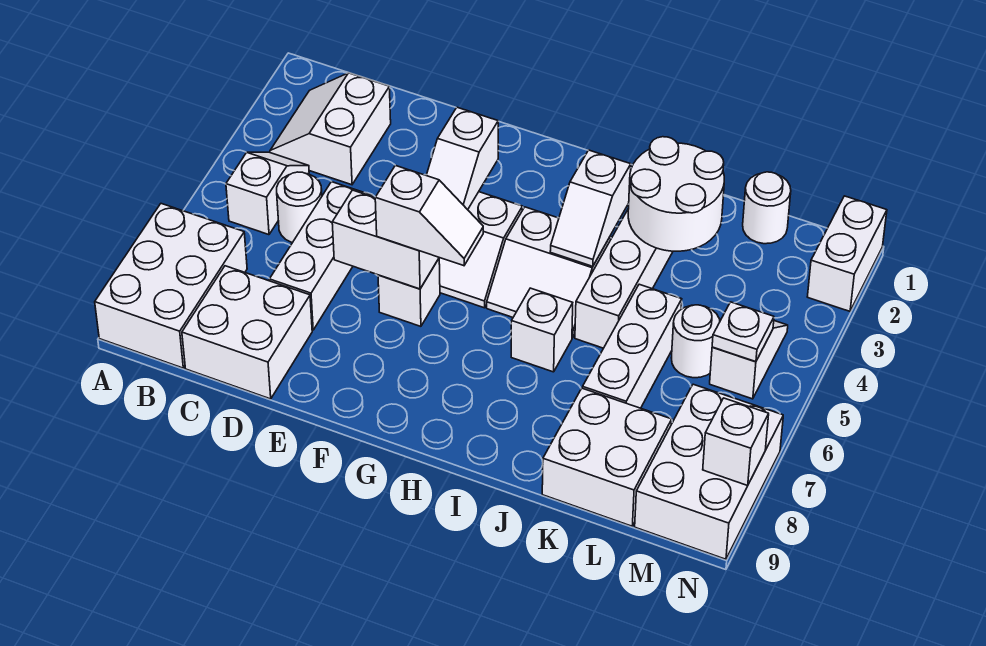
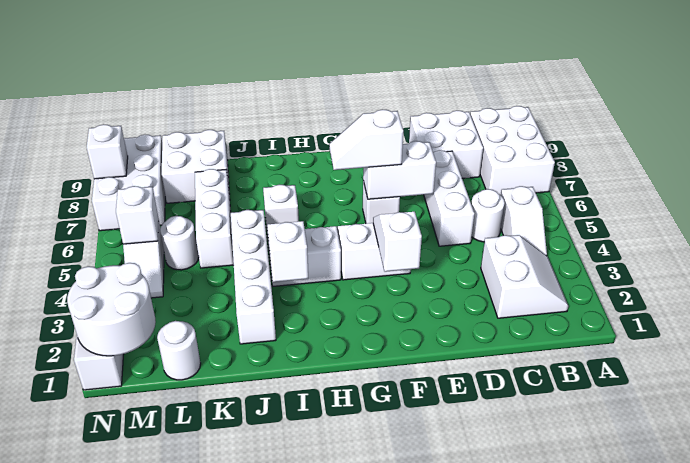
white 2x2 round brick [628,137,724,251] -> white 2x2 round brick moved to [67,263,156,356]
white 1x1 plate [712,302,774,362] -> white 1x1 brick [116,186,159,244]

